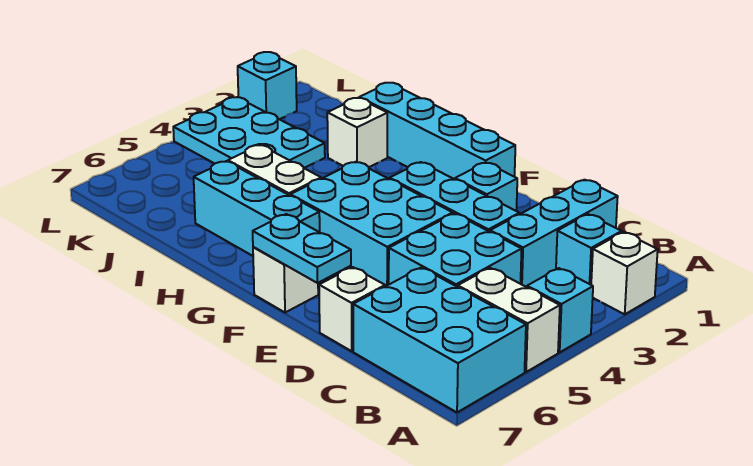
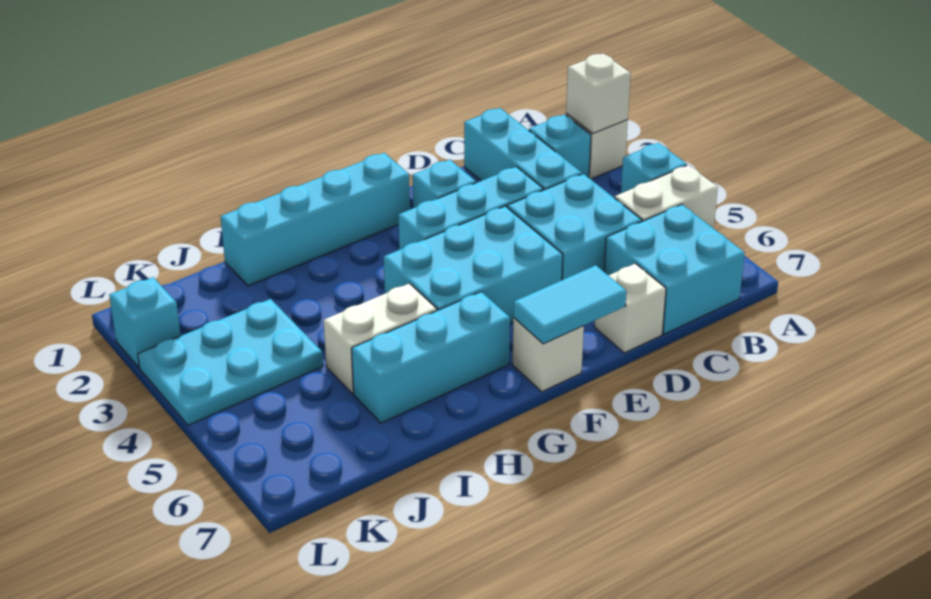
cyan 2x3 brick [353,267,526,412] -> cyan 2x2 brick [604,204,745,334]
cyan 1x2 plate [253,214,351,283] -> cyan 1x2 tile [514,265,626,344]
white 1x1 brick [327,98,387,167] -> white 1x1 brick moved to [566,53,631,133]

